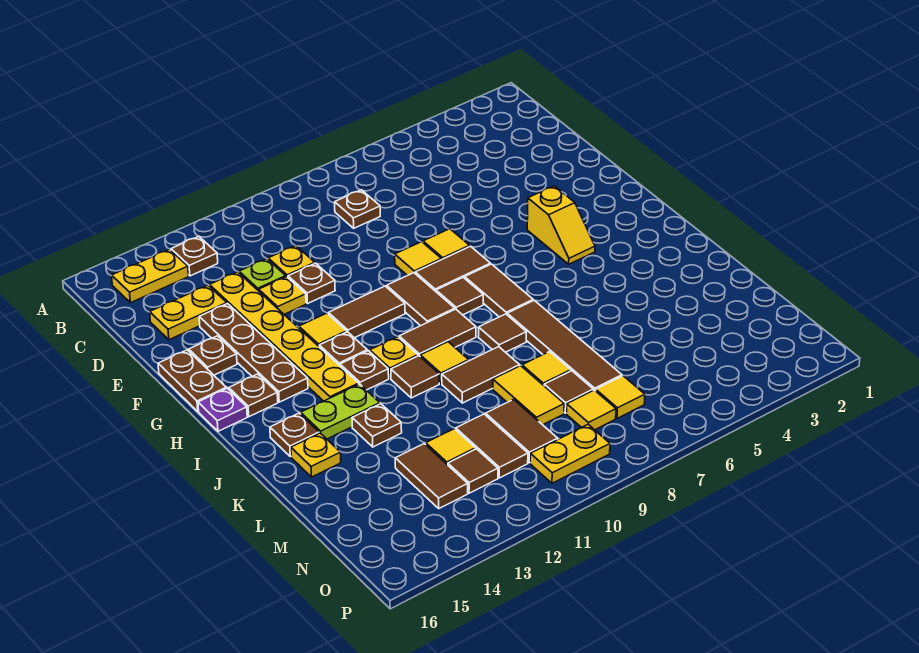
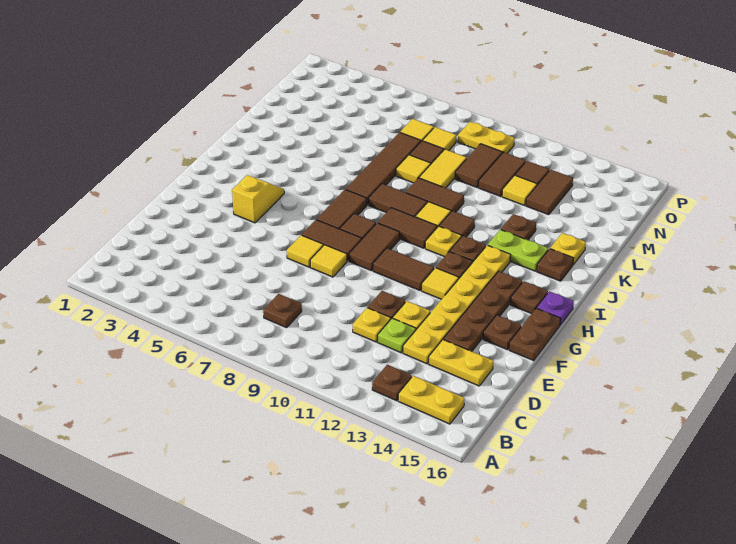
brown 1x1 tile [478,314,526,352] -> brown 1x2 tile [369,184,427,217]

